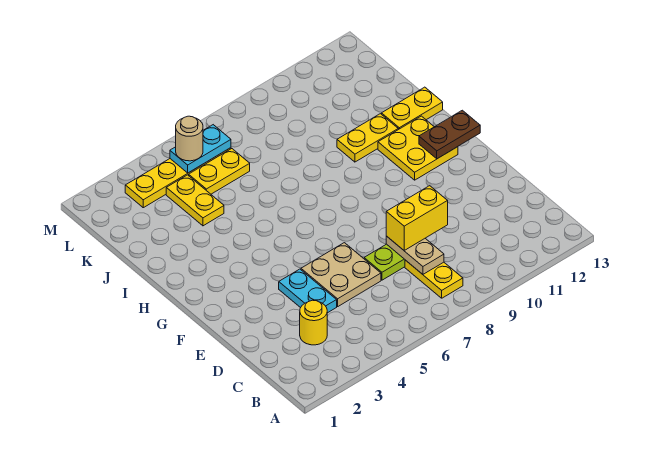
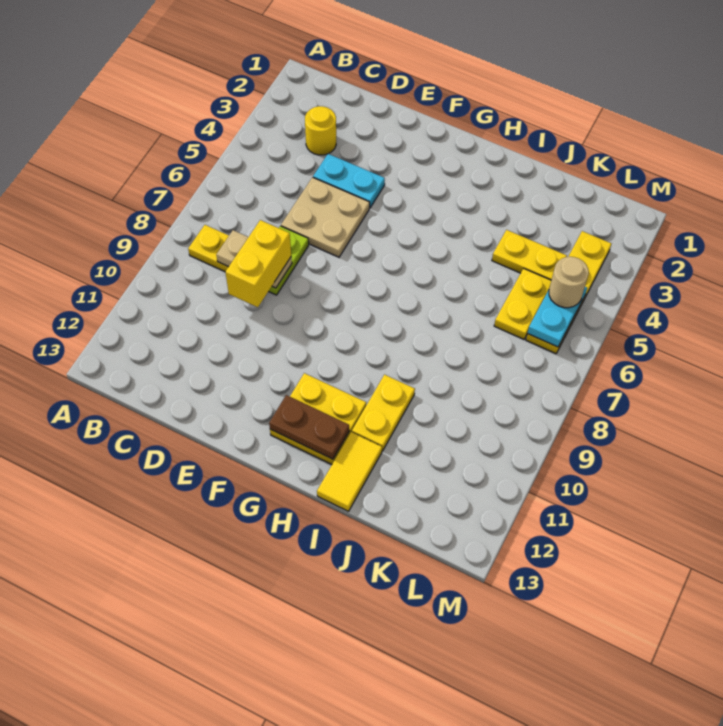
brown 1x2 plate [419,110,480,159] -> brown 1x2 plate turned to [269,395,349,459]
yellow 1x2 plate [382,87,443,129] -> yellow 1x2 tile [317,432,382,511]

